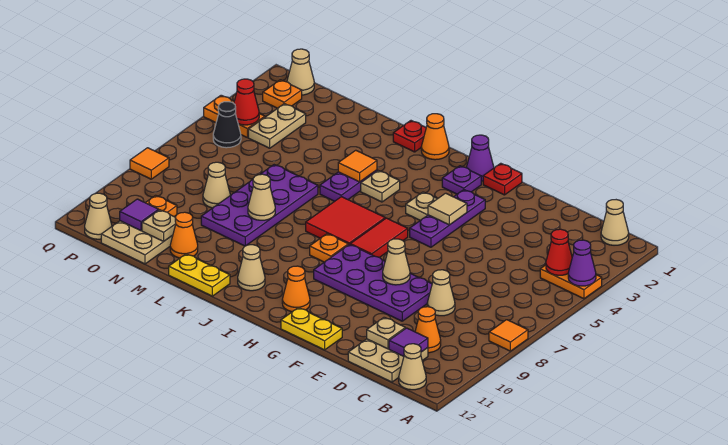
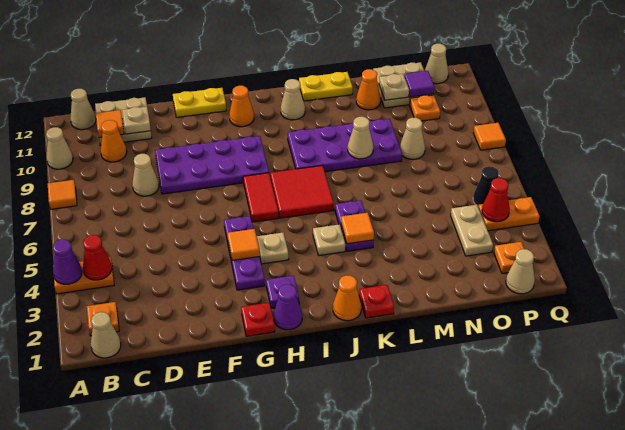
purple 1x1 tile [389,328,428,356] -> orange 1x1 tile [96,110,124,138]
tan 1x1 cone [383,239,410,285] -> tan 1x1 cone moved to [46,127,73,169]
tan 1x1 tile [428,193,467,225] -> orange 1x1 tile [228,229,260,260]
orange 1x1 plate [310,234,348,262] -> orange 1x1 plate moved to [87,302,119,336]
purple 2x4 plate [201,165,318,246] -> purple 2x4 plate turned to [288,119,402,172]

